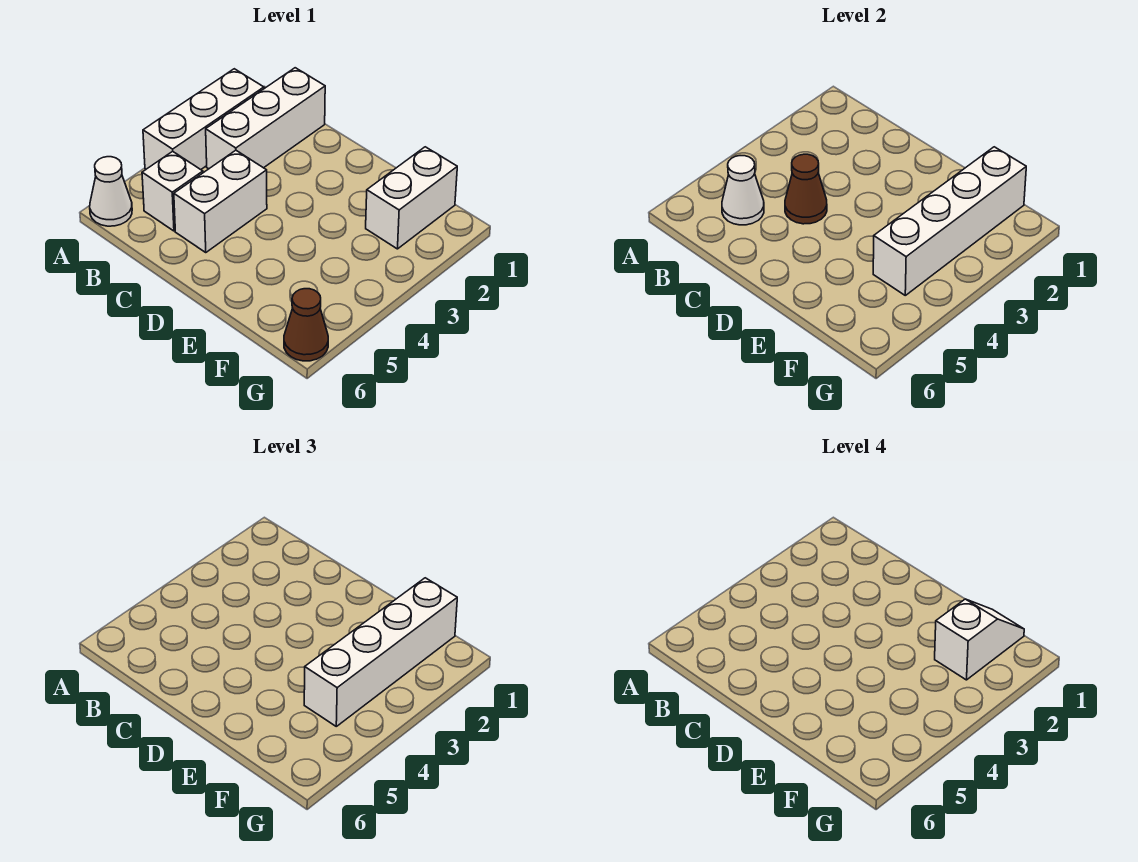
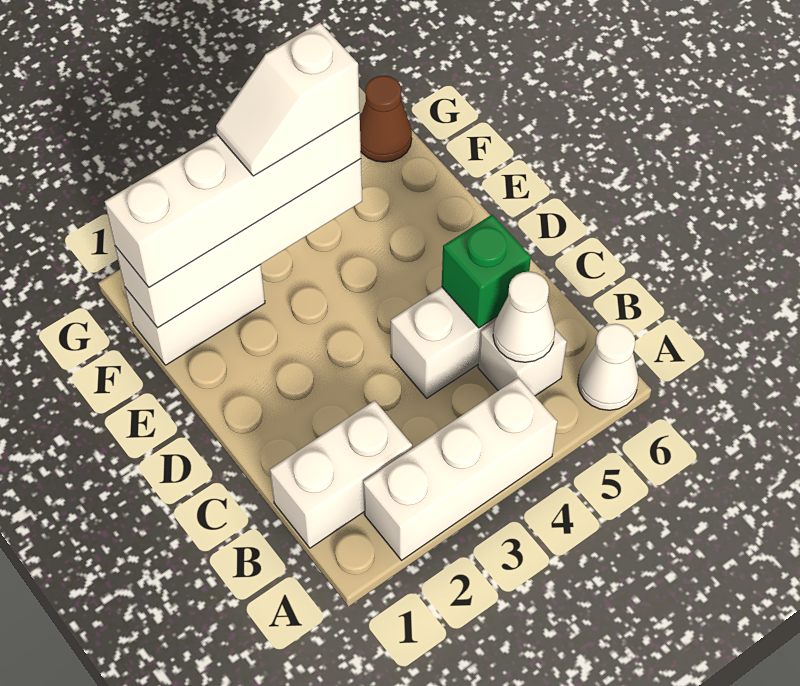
white 1x3 brick [206,68,325,169] -> white 1x2 brick [270,400,412,548]
brown 1x1 cone [785,154,827,224] -> none
none -> green 1x1 brick [442,215,531,328]
white 1x2 slope [935,599,1024,680] -> white 1x2 slope moved to [216,23,360,176]

